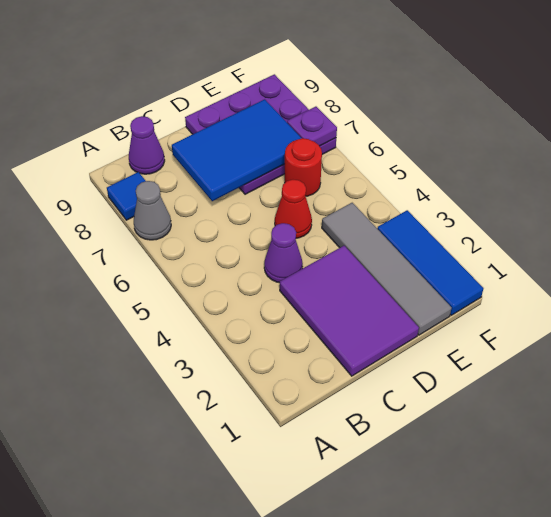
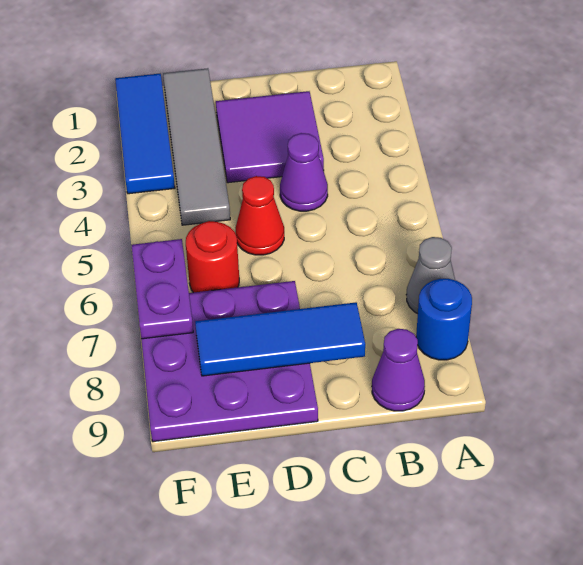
blue 1x1 tile [107,172,145,220] -> blue 1x1 round brick [416,279,472,360]
purple 2x3 tile [280,246,419,376] -> purple 2x2 tile [216,91,324,183]
blue 2x3 tile [172,99,302,201] -> blue 1x3 tile [195,302,365,376]
purple 1x1 plate [287,107,337,146] -> purple 1x2 plate [131,239,193,339]

